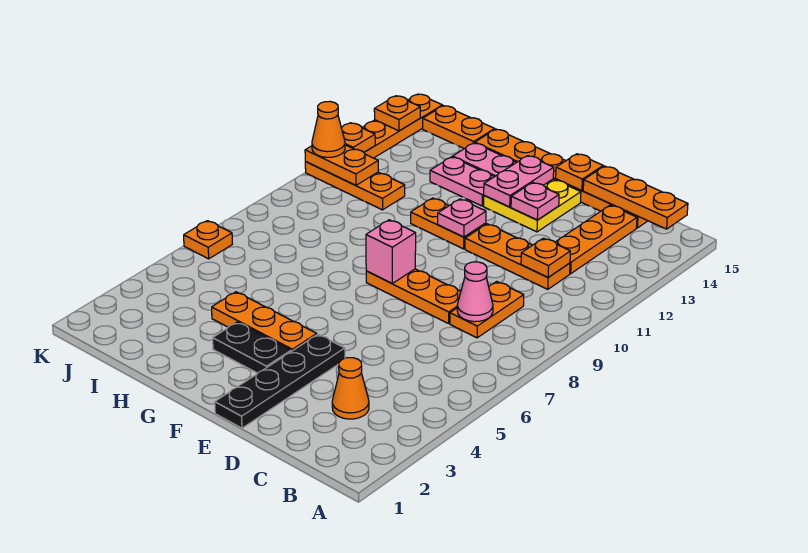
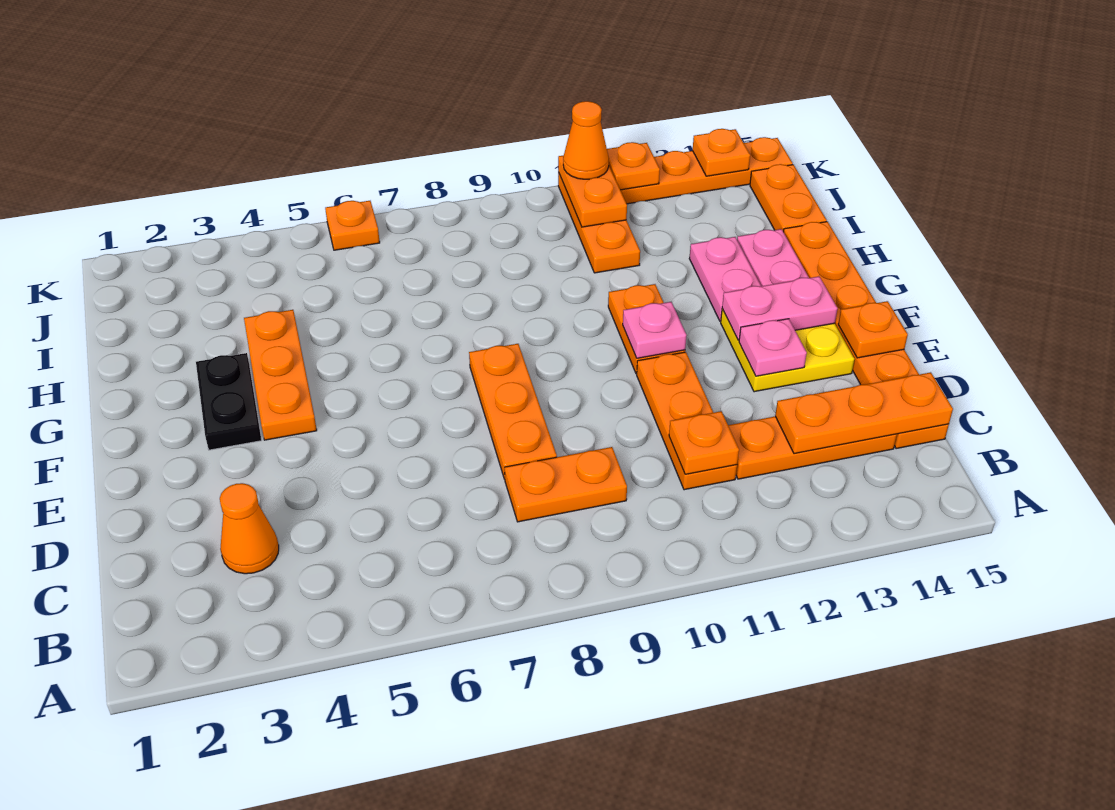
orange 1x3 plate [583,166,688,229] -> orange 1x3 plate turned to [775,372,953,454]
pink 1x1 cone [457,262,493,322] -> none
black 1x4 plate [215,334,345,428] -> none
pink 1x1 brick [366,220,416,283] -> none

